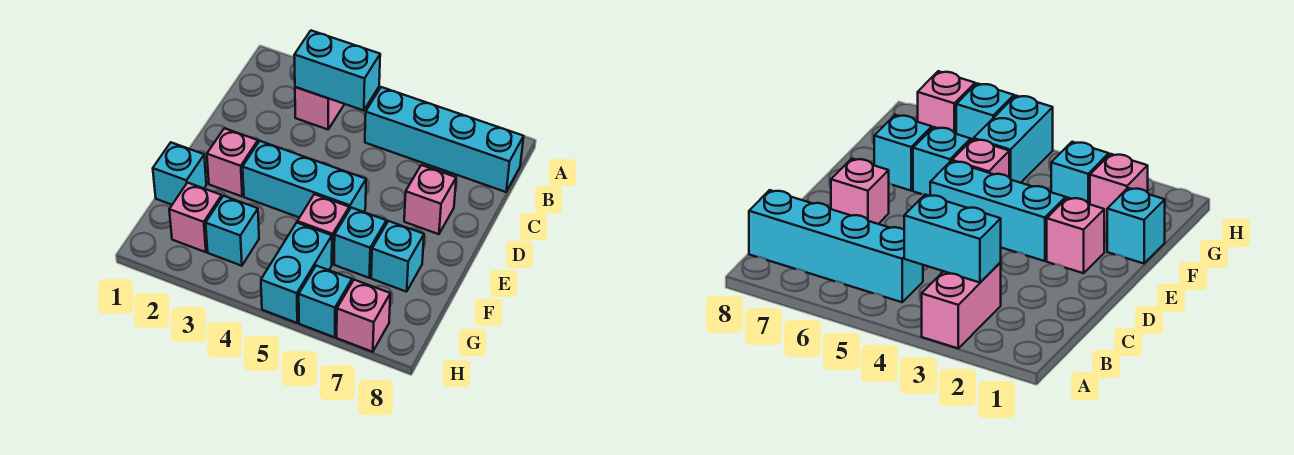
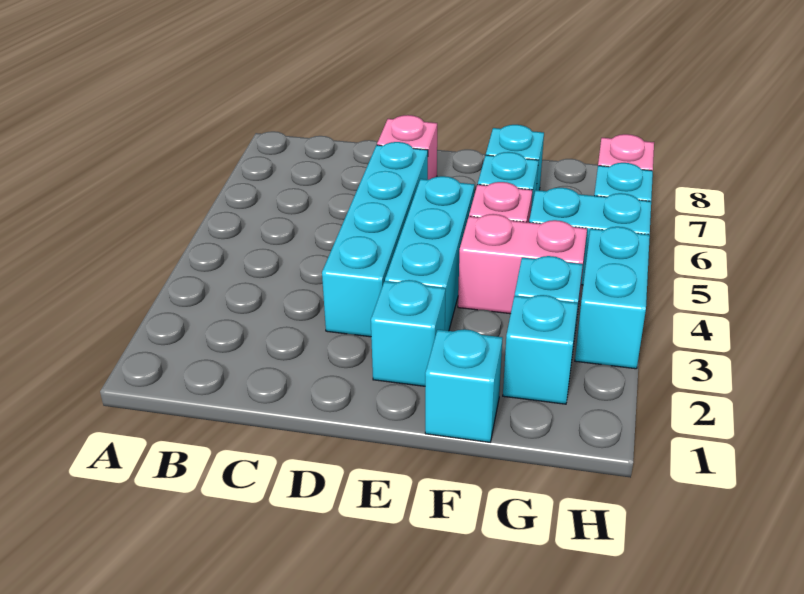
pink 1x2 brick [295,87,344,129] -> pink 1x2 brick moved to [458,214,587,314]
cyan 1x2 brick [294,31,380,111] -> cyan 1x2 brick moved to [575,227,650,369]
cyan 1x4 brick [365,87,524,192] -> cyan 1x4 brick moved to [322,142,428,337]
pink 1x1 brick [207,128,258,196] -> cyan 1x1 brick [371,280,446,386]
pink 1x1 brick [169,183,222,252] -> cyan 1x1 brick [503,295,578,404]

